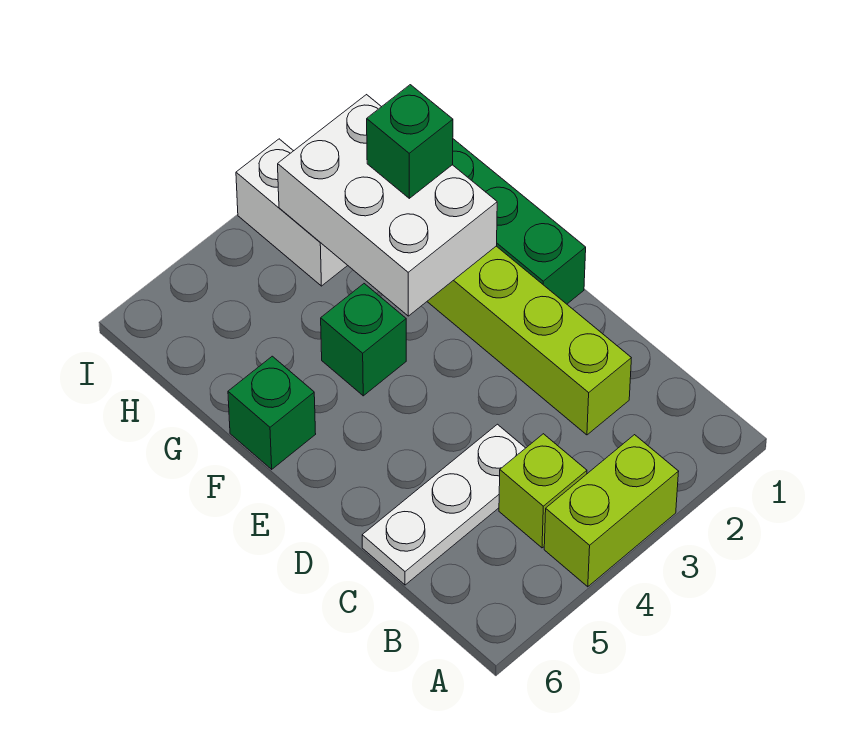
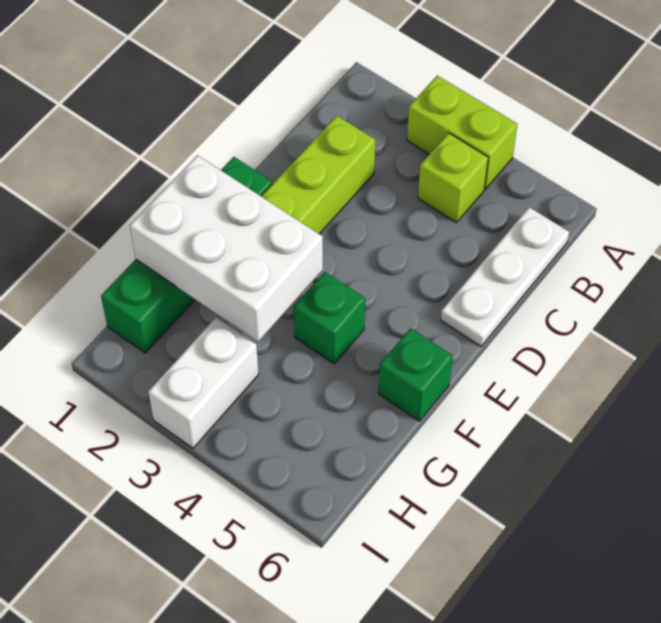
white 1x3 plate [362,424,525,585] -> white 1x3 plate turned to [441,207,569,346]
white 2x3 brick [278,95,497,316] -> white 2x3 brick turned to [130,155,323,342]
green 1x1 brick [367,85,453,198] -> none

